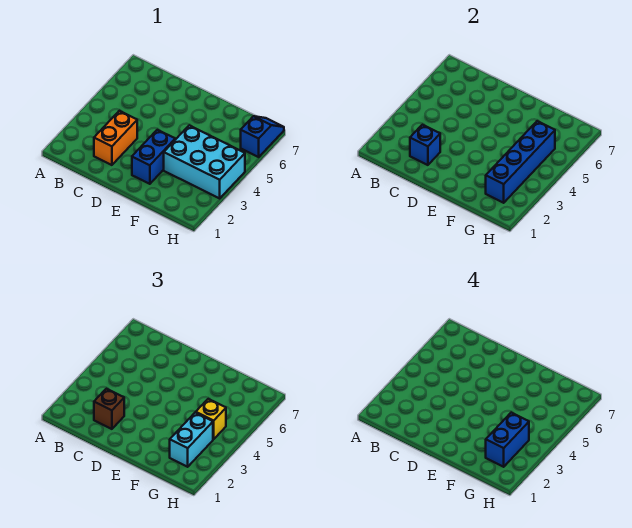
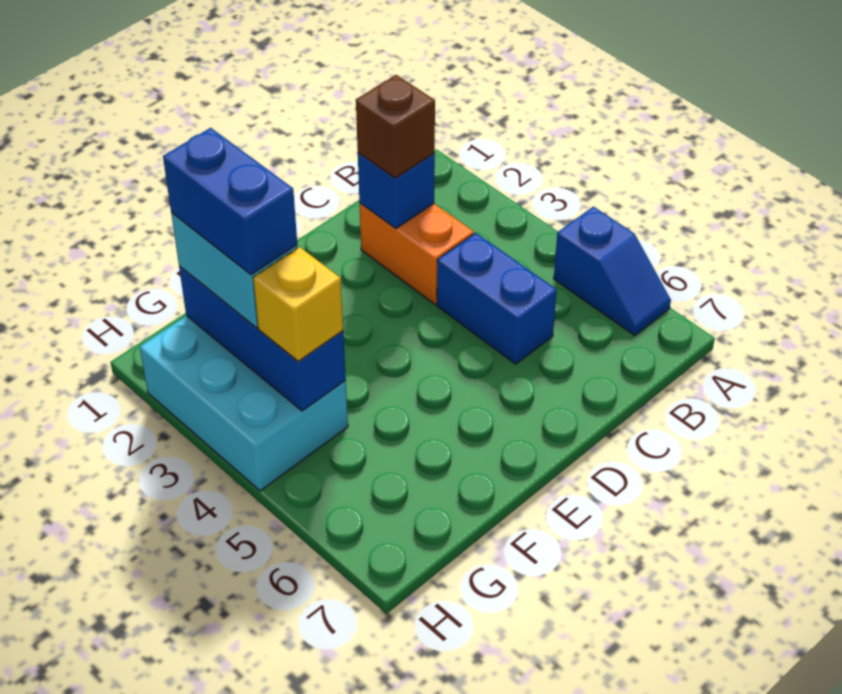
blue 1x2 brick [132,130,175,184] -> blue 1x2 brick moved to [437,233,557,364]
cyan 2x3 brick [164,125,245,198] -> cyan 2x3 brick turned to [140,316,348,491]
blue 1x4 brick [486,121,555,203] -> blue 1x3 brick [179,266,346,411]
blue 1x2 slope [241,116,284,157] -> blue 1x2 slope moved to [554,207,671,335]

